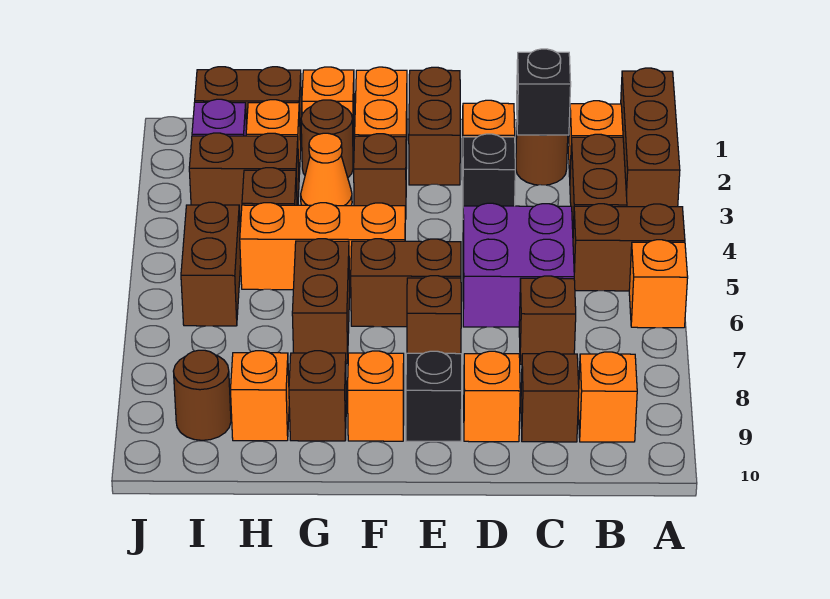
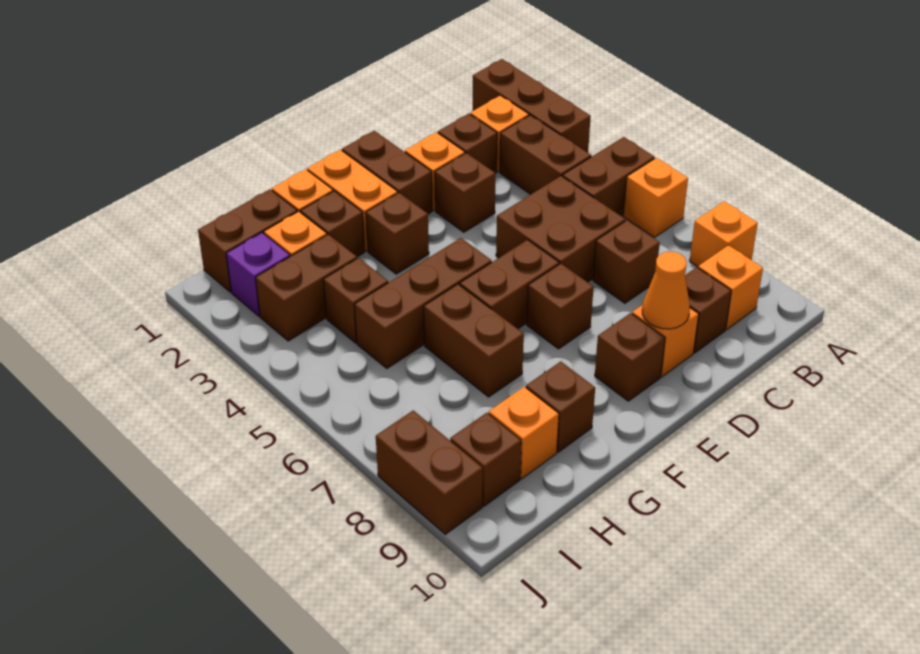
brown 1x1 round brick [516,135,568,185] -> brown 1x1 brick [438,114,497,173]
black 1x1 brick [517,49,571,135] -> none
purple 2x2 brick [463,203,574,327] -> brown 2x2 brick [496,176,625,282]
black 1x1 brick [463,134,515,206] -> brown 1x1 brick [435,153,496,232]
black 1x1 brick [406,351,462,441] -> brown 1x1 brick [595,313,665,401]
orange 1x3 brick [240,203,405,290] -> brown 1x3 brick [354,238,492,369]
orange 1x1 brick [347,351,404,441] -> orange 1x1 brick moved to [690,201,758,267]
brown 1x1 round brick [301,100,353,177] -> brown 1x1 brick [301,191,365,257]
orange 1x1 cone [301,133,352,206] -> orange 1x1 cone moved to [642,252,690,329]
brown 1x2 brick [181,202,241,326] -> brown 1x2 brick moved to [376,410,483,534]
brown 1x1 round brick [173,350,231,440] -> brown 1x1 brick [450,413,521,506]

